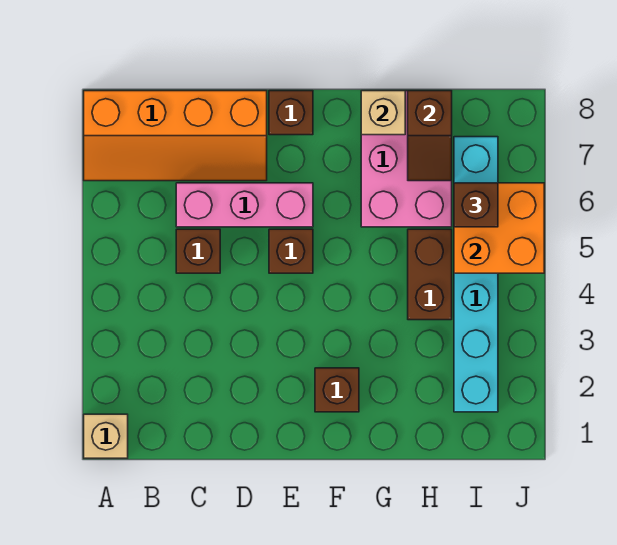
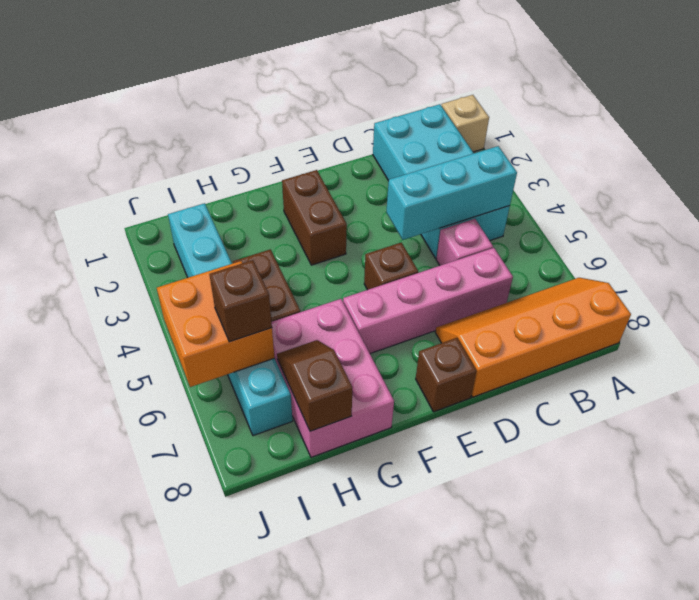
none -> cyan 2x4 brick [373,104,510,258]
none -> cyan 1x3 brick [386,146,517,240]
brown 1x1 brick [176,229,220,273] -> pink 1x1 brick [436,219,493,266]
pink 1x3 brick [176,183,313,227] -> pink 1x4 brick [343,248,513,354]
brown 1x1 brick [315,368,359,412] -> brown 1x2 brick [282,170,347,265]
tan 1x1 brick [361,91,405,135] -> none

